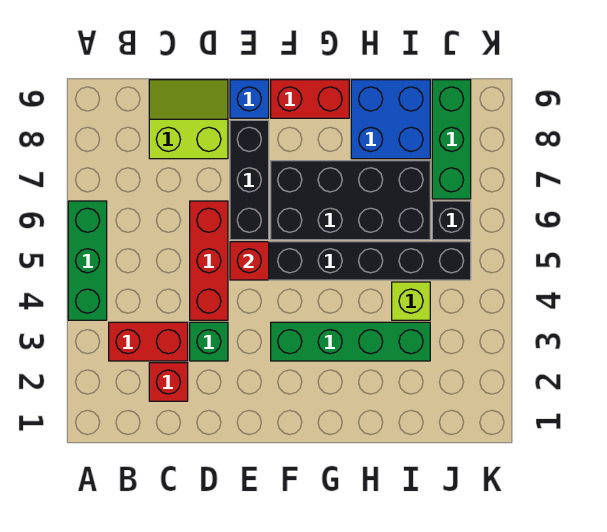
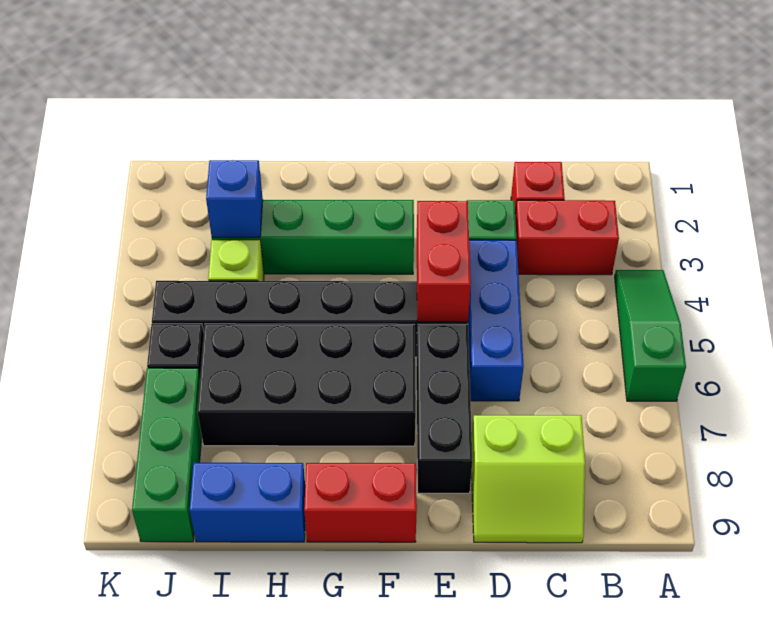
green 1x3 brick [68,201,107,320] -> green 1x3 slope [615,270,686,401]
red 1x3 brick [190,201,228,320] -> blue 1x3 brick [468,240,524,401]
red 1x1 brick [230,242,269,280] -> red 1x2 brick [417,201,471,322]
blue 1x1 brick [230,80,269,118] -> blue 1x1 brick moved to [206,160,263,237]
blue 2x2 brick [351,80,430,159] -> blue 1x2 brick [189,463,305,542]

